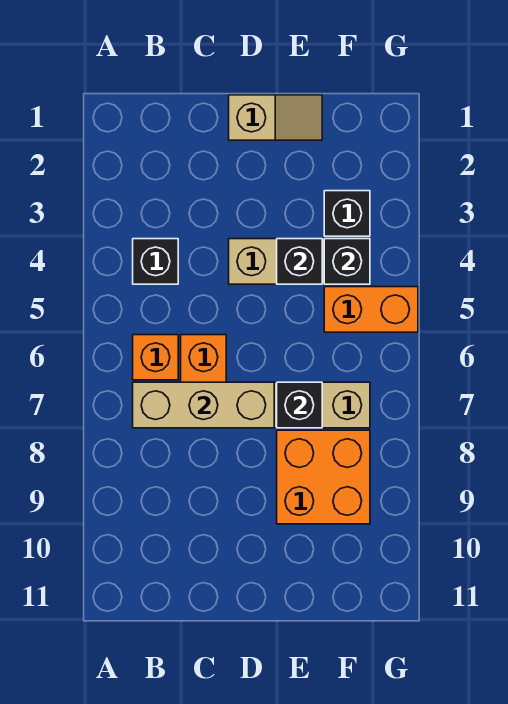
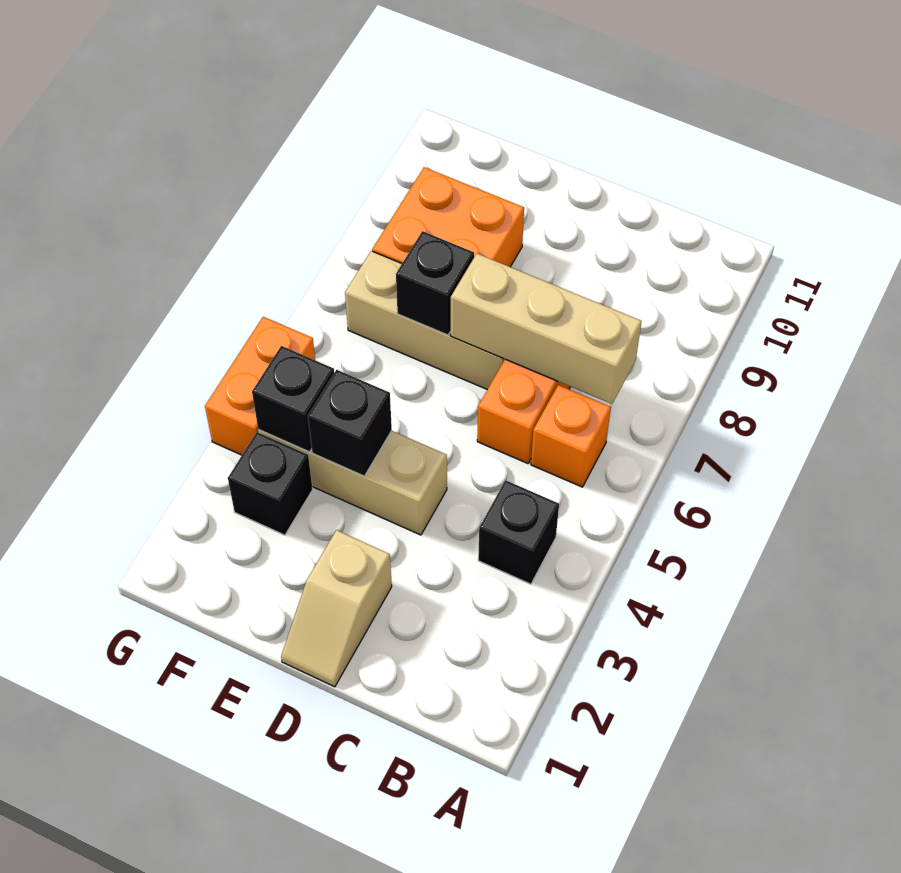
tan 1x2 slope [229,95,322,140] -> tan 1x2 slope turned to [281,530,392,687]
orange 1x2 brick [324,287,418,332] -> orange 1x2 brick turned to [205,317,315,455]

